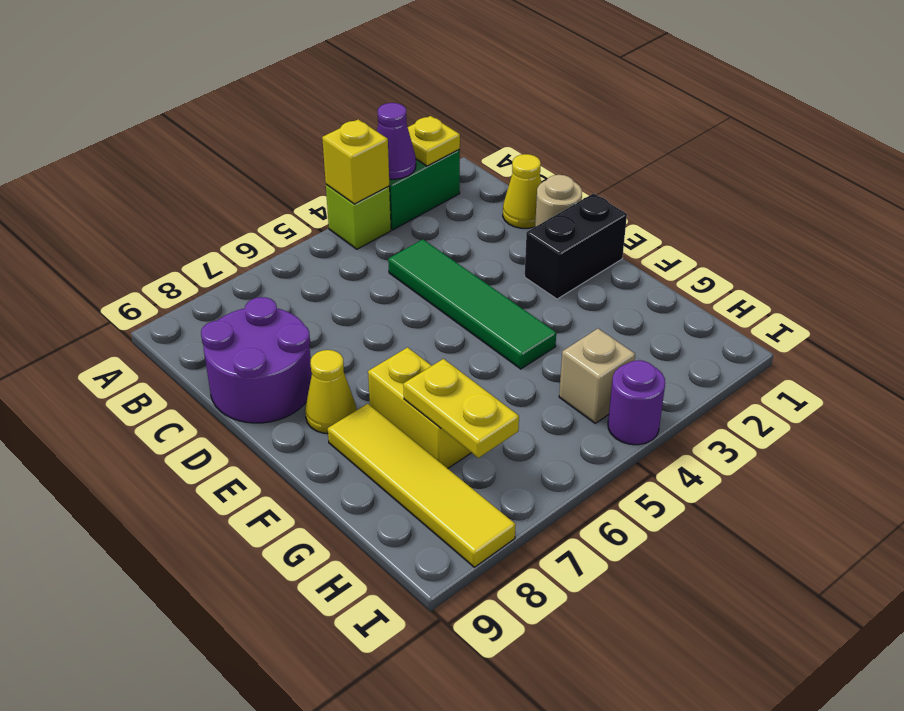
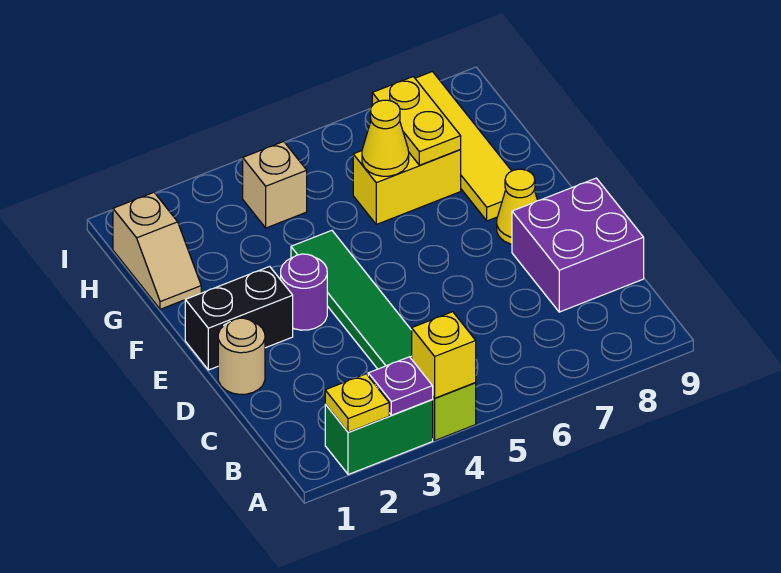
purple 1x1 cone [377,103,416,179] -> purple 1x1 plate [368,357,433,415]
yellow 1x1 cone [503,154,541,228] -> yellow 1x1 cone moved to [362,100,409,176]
purple 2x2 round brick [201,297,312,423] -> purple 2x2 brick [512,178,644,312]
yellow 1x2 brick [368,347,471,468] -> yellow 1x2 brick turned to [353,150,461,224]
none -> tan 1x2 slope [113,192,201,309]
purple 1x1 round brick [608,360,665,445] -> purple 1x1 round brick moved to [281,254,327,330]

